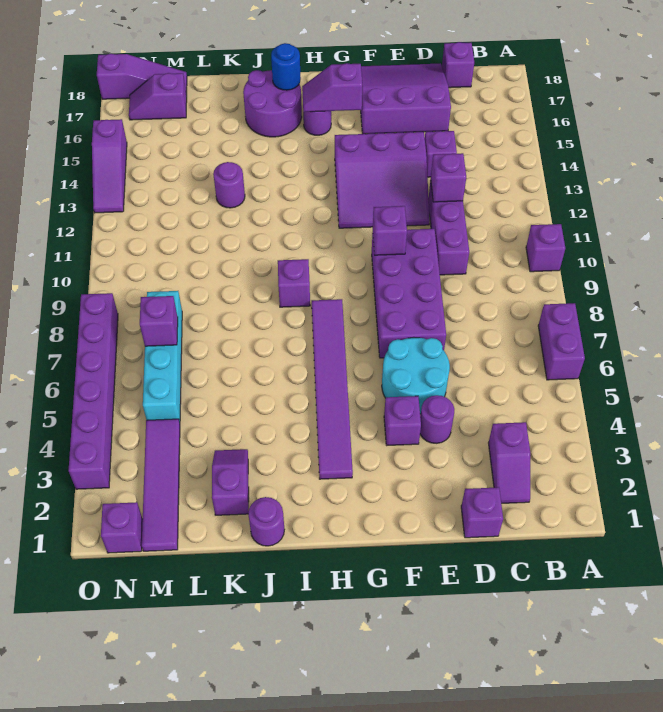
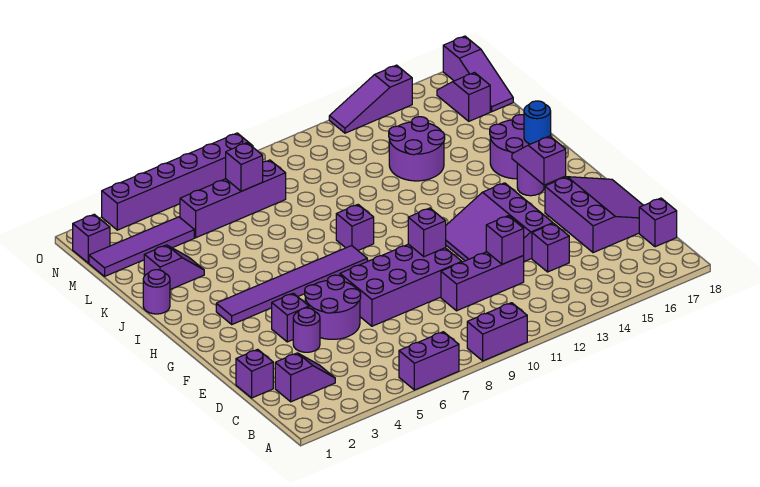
purple 1x1 brick [526,224,565,272] -> purple 1x2 brick [467,303,527,361]
purple 1x2 slope [489,422,530,503] -> purple 1x2 slope turned to [275,353,335,402]
cyan 2x2 round brick [382,338,450,414] -> purple 2x2 round brick [305,275,361,339]
purple 1x1 round brick [213,162,245,208] -> purple 2x2 round brick [389,117,445,181]
cyan 1x4 brick [143,291,182,423] -> purple 1x4 brick [180,160,286,238]

